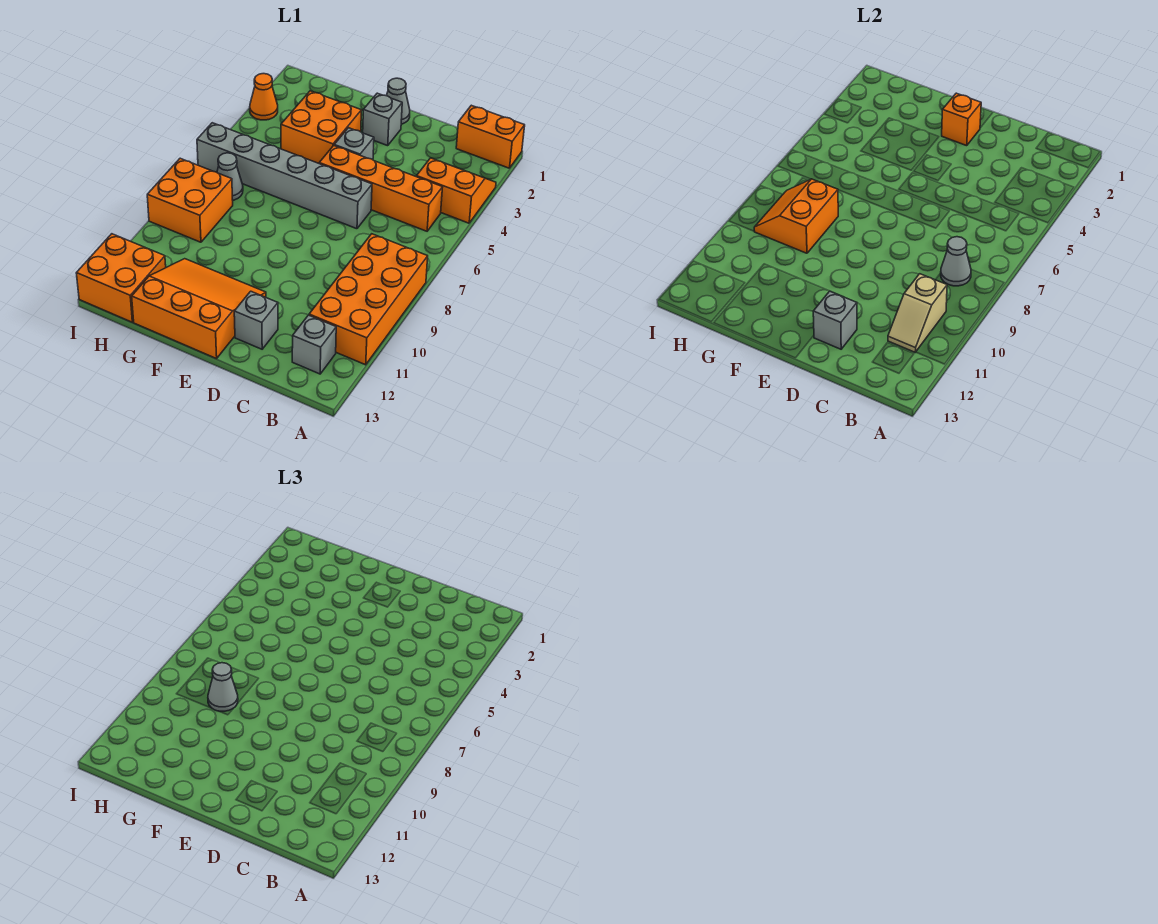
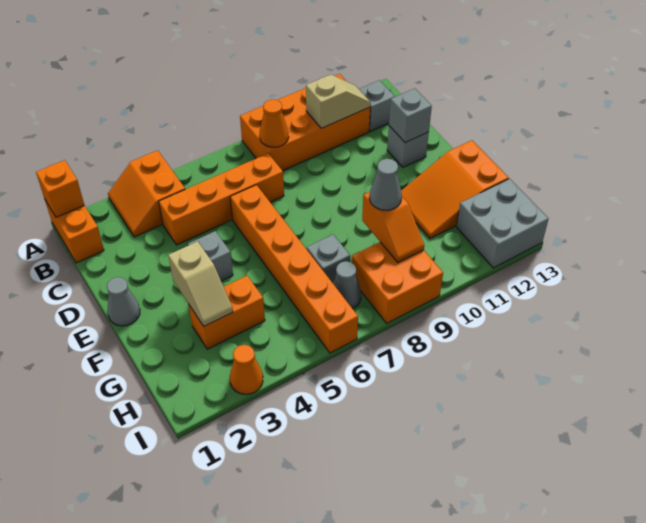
orange 1x4 brick [319,146,443,231] -> orange 1x4 brick turned to [159,153,284,245]
grey 1x1 cone [941,237,971,286] -> orange 1x1 cone [260,99,289,147]
grey 1x6 brick [197,123,372,229] -> orange 1x6 brick [230,185,358,353]
grey 1x1 brick [363,93,402,146] -> grey 1x1 brick moved to [307,235,350,283]
orange 1x1 brick [942,93,981,146] -> orange 1x1 brick moved to [36,160,84,217]
orange 3x3 slope [132,259,266,359] -> orange 2x3 slope [401,140,509,238]
orange 2x2 brick [281,91,362,163] -> orange 1x2 brick [189,276,265,349]
none -> tan 1x2 slope [168,241,233,326]
orange 2x2 slope [754,179,838,253] -> orange 1x2 slope [362,192,424,262]
orange 2x2 brick [76,234,166,322] -> grey 2x2 brick [456,179,548,268]

